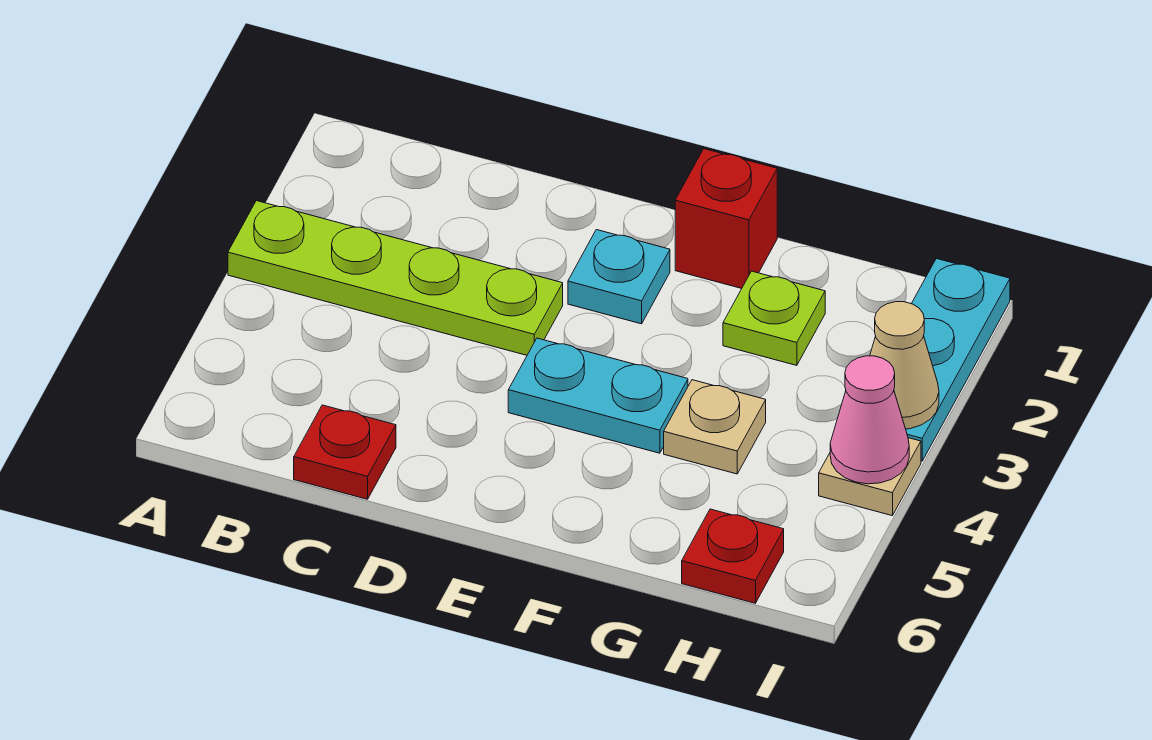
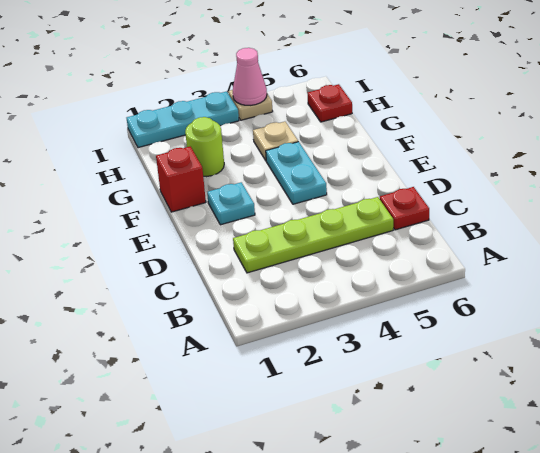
lime 1x4 plate [228,201,563,355] -> lime 1x4 plate turned to [233,197,393,273]
lime 1x1 plate [723,271,825,365] -> lime 1x1 round brick [185,117,224,177]
tan 1x1 cone [870,302,939,429] -> none

